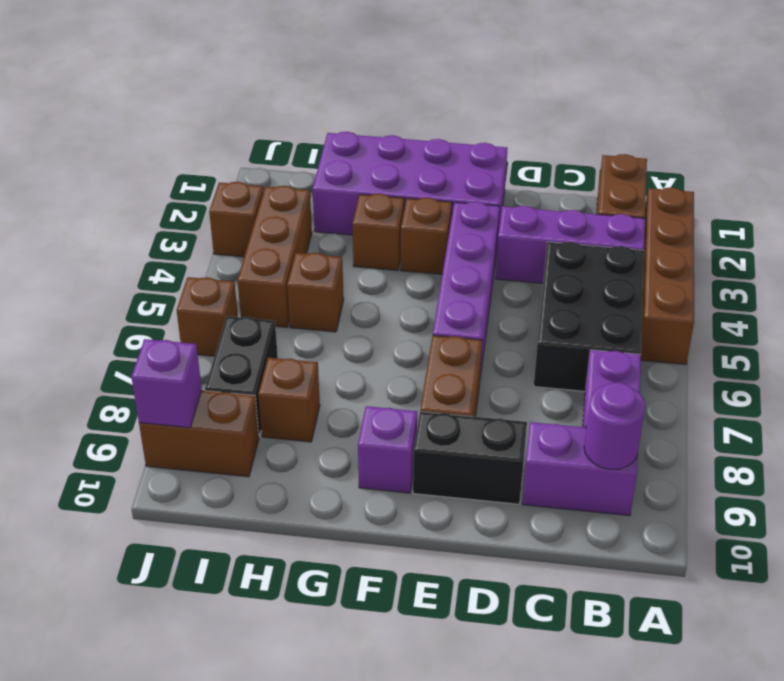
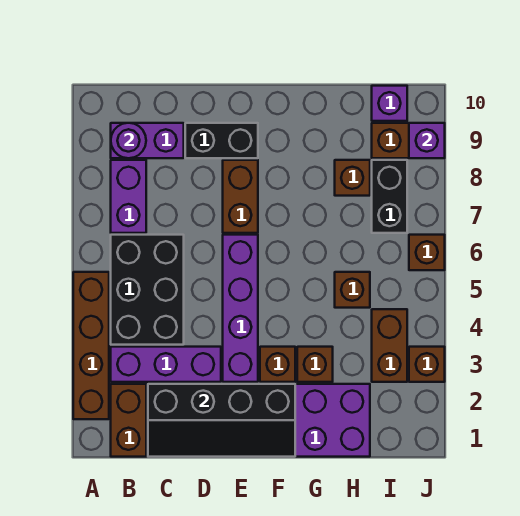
none -> black 2x4 slope [148,384,295,457]
purple 1x1 brick [358,406,417,493] -> purple 1x1 brick moved to [372,86,407,121]
brown 1x3 brick [237,186,312,327] -> brown 1x2 brick [372,309,407,382]

